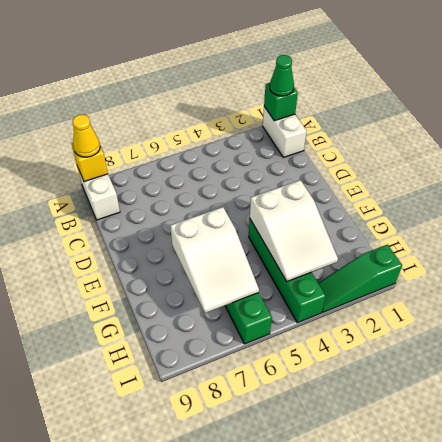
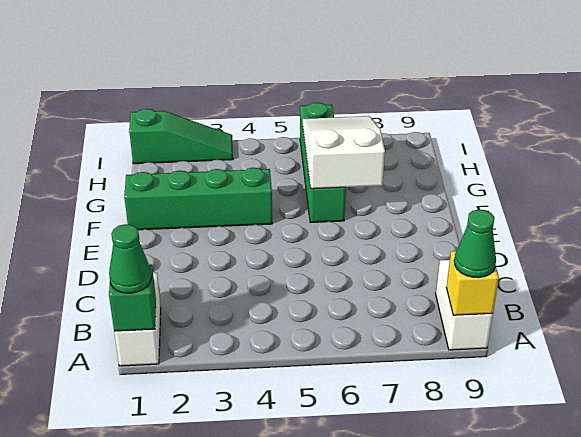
yellow 1x1 cone [73,114,100,157] -> green 1x1 cone [454,209,496,278]
white 2x3 slope [250,180,338,281] -> none
green 1x4 brick [249,220,326,323] -> green 1x4 brick turned to [124,168,272,230]

